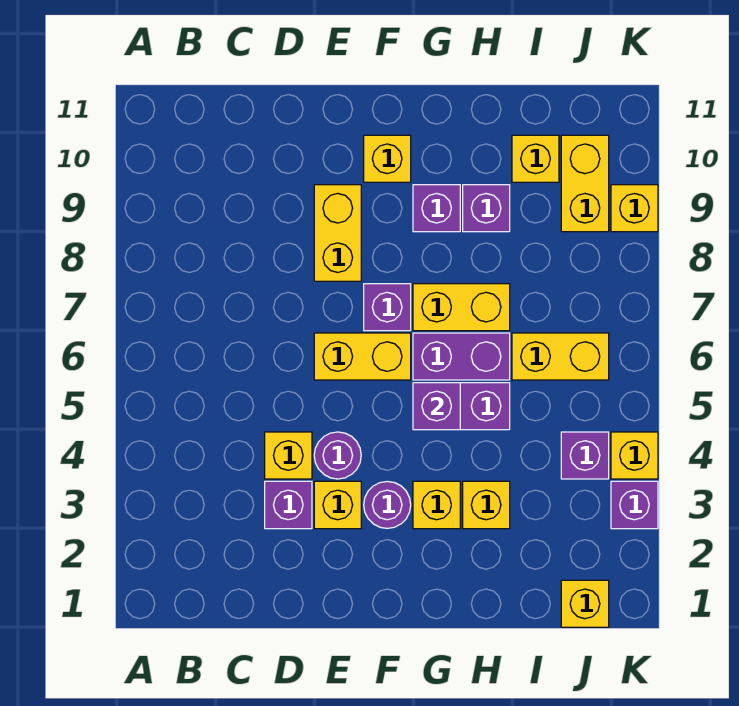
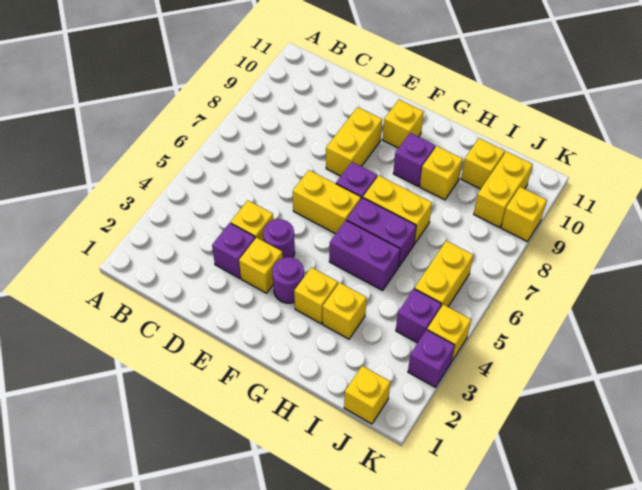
purple 1x1 brick [413,383,460,430] -> none
purple 1x1 brick [463,185,510,232] -> yellow 1x1 brick [420,146,463,200]
yellow 1x2 brick [512,333,609,380] -> yellow 1x2 brick turned to [414,241,473,307]

